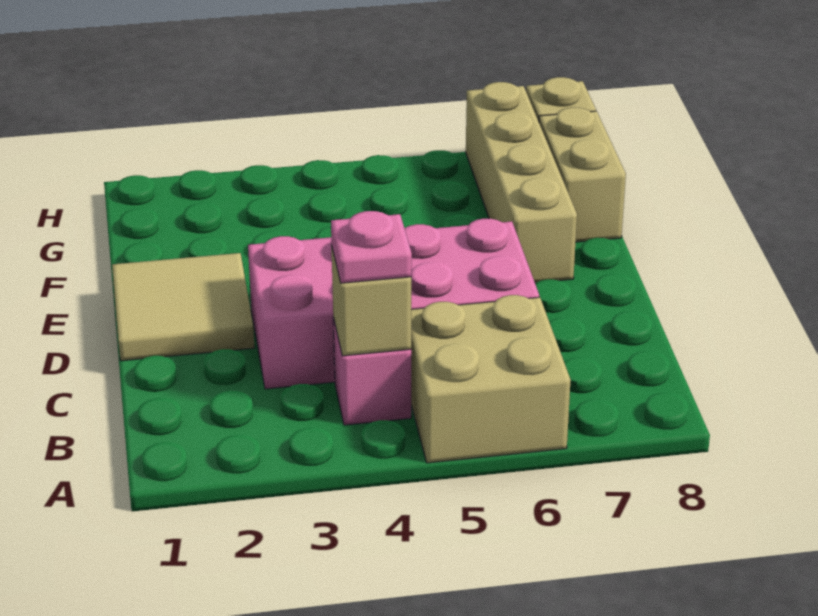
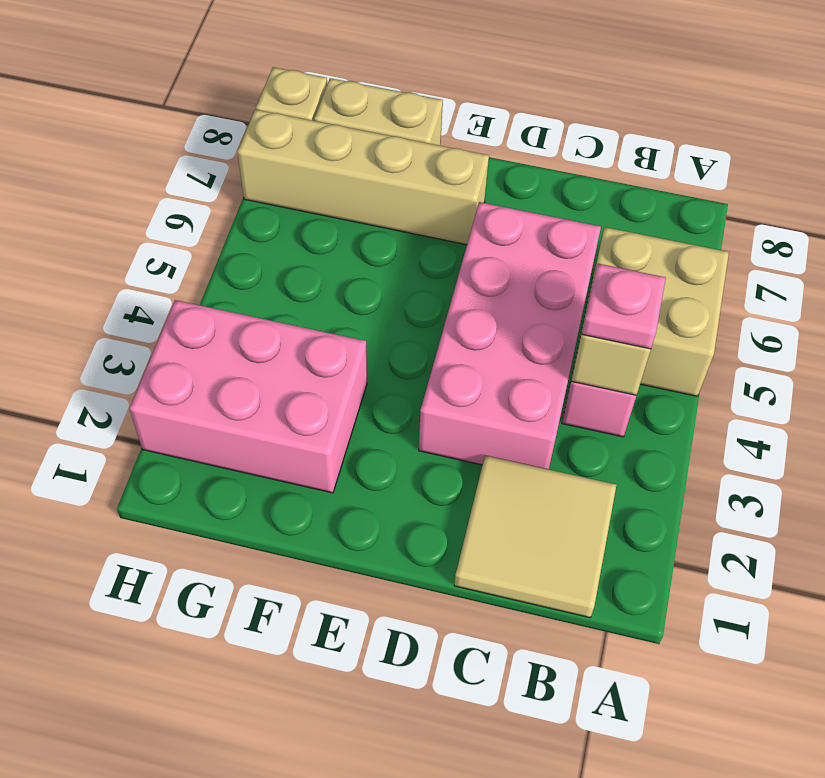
tan 2x2 tile [112,253,255,361] -> tan 2x2 tile moved to [454,456,616,618]
none -> pink 2x3 brick [129,300,367,493]

